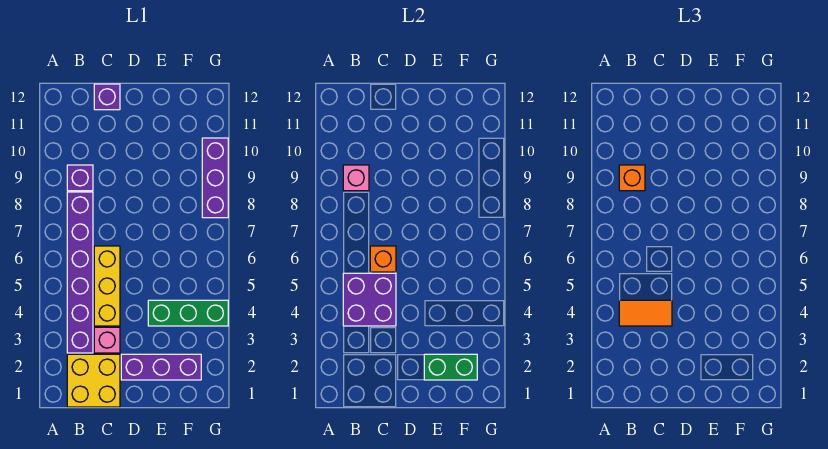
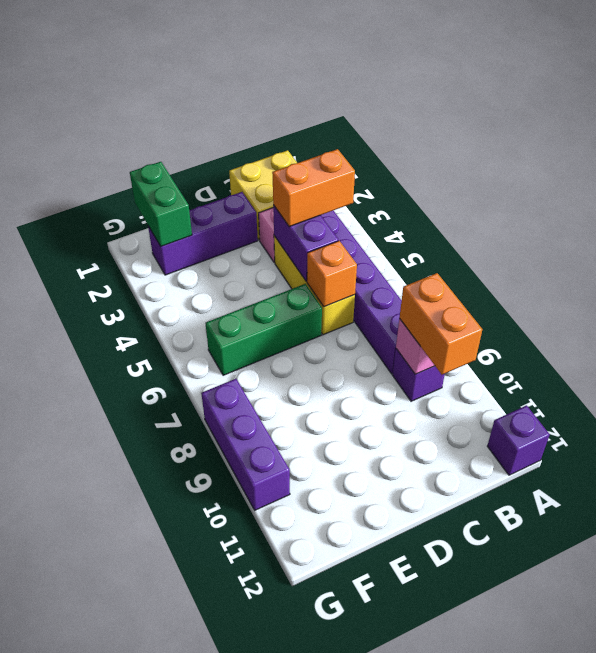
purple 2x2 brick [343,273,396,326] -> purple 1x2 brick [273,205,338,281]
orange 1x2 tile [619,300,672,326] -> orange 1x2 brick [272,149,355,226]
orange 1x1 brick [619,165,645,191] -> orange 1x2 brick [399,273,482,375]
purple 1x1 brick [94,84,120,110] -> purple 1x1 brick moved to [487,405,550,475]
green 1x2 brick [424,354,477,380] -> green 1x2 brick turned to [130,162,192,246]
green 1x3 brick [148,300,228,326] -> green 1x3 brick moved to [205,284,322,375]

